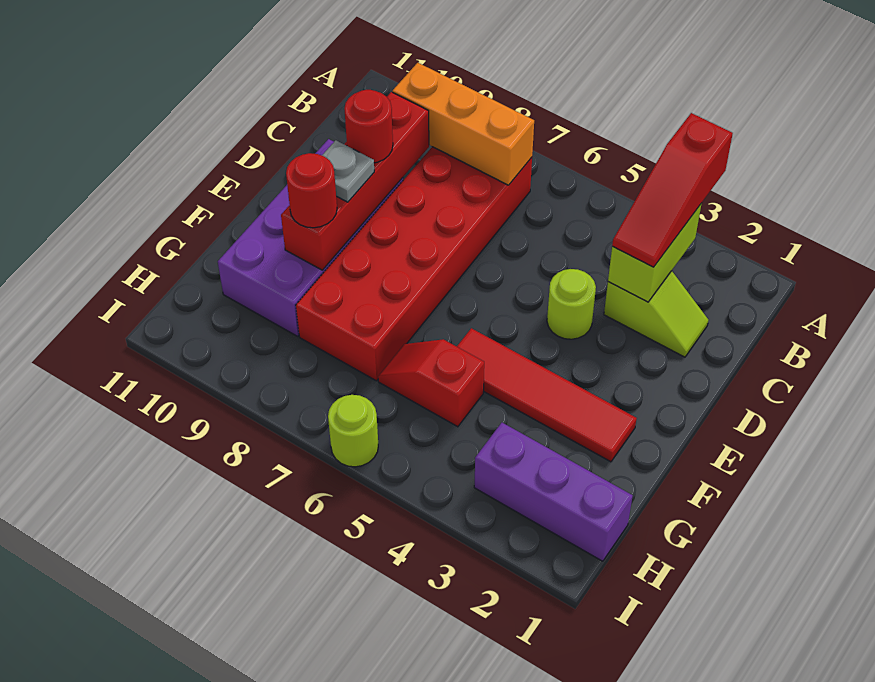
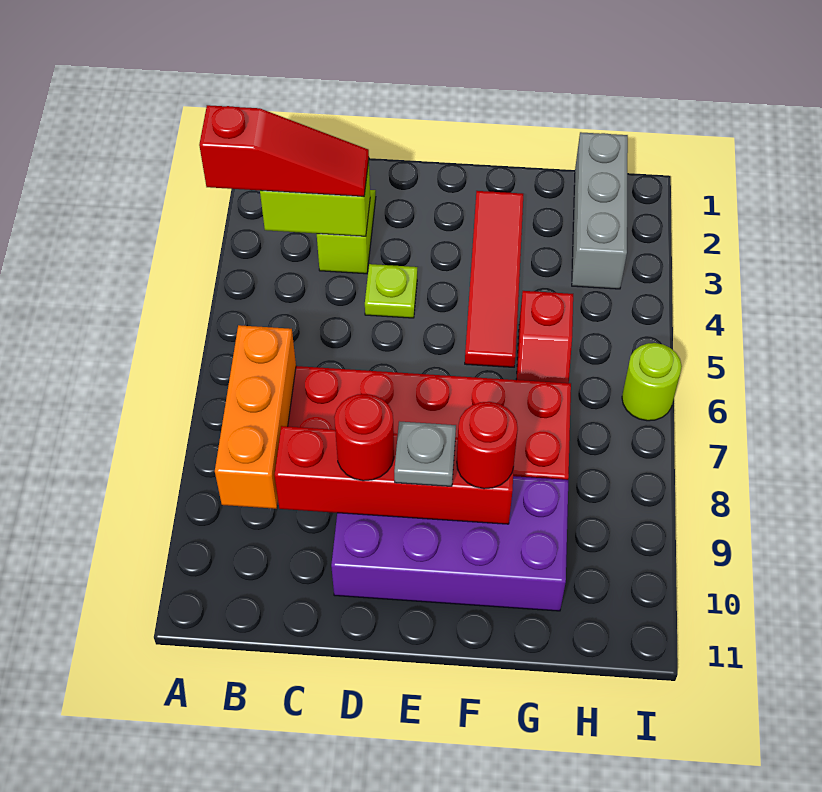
lime 1x1 round brick [547,269,596,339] -> lime 1x1 plate [365,264,417,318]
purple 1x3 brick [474,423,633,561] -> grey 1x3 brick [572,132,628,289]

